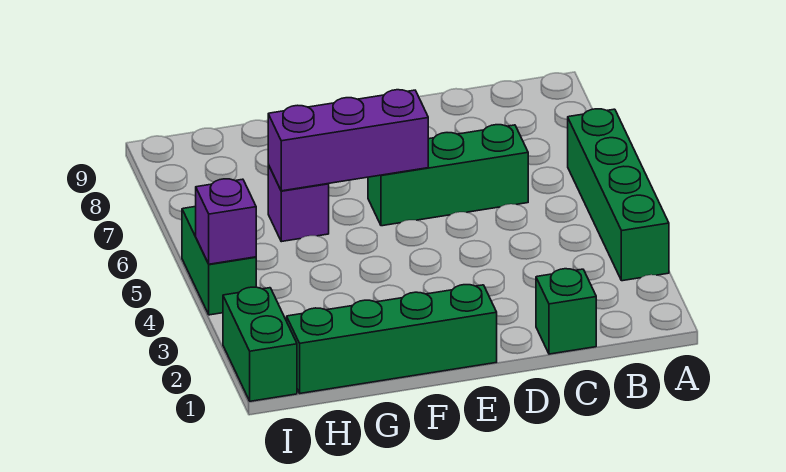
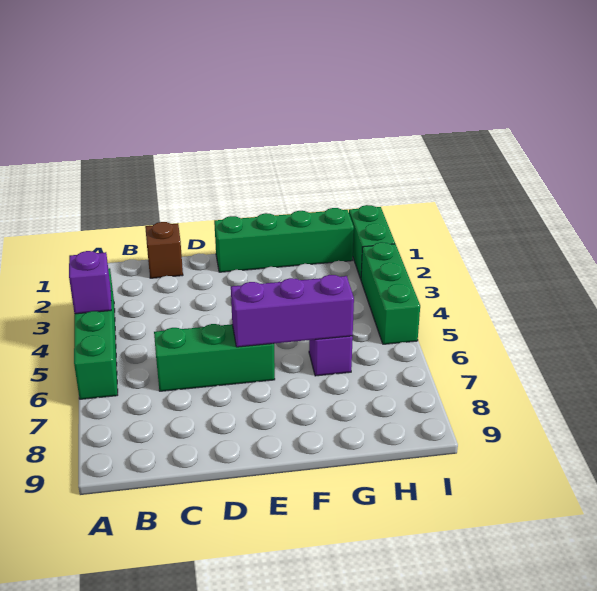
green 1x1 brick [536,269,596,354] -> brown 1x1 brick [145,222,183,278]
green 1x2 brick [182,206,256,315] -> green 1x3 brick [361,242,420,344]
purple 1x1 brick [196,179,256,264] -> purple 1x1 brick moved to [69,251,111,314]

